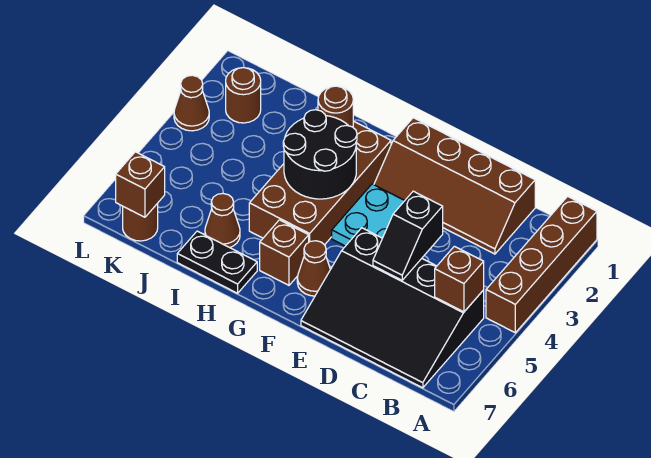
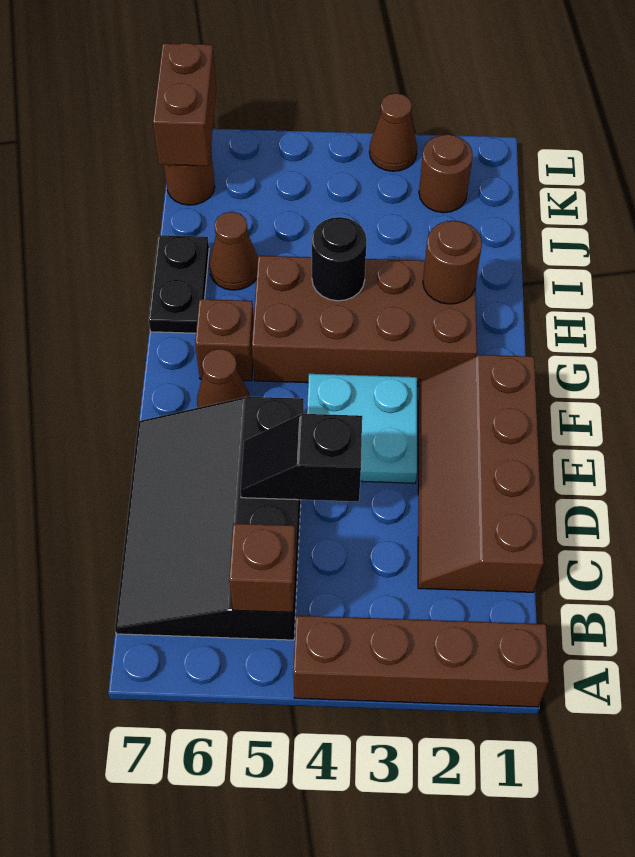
black 2x2 round brick [283,110,357,199] -> black 1x1 round brick [312,217,367,301]
brown 1x1 brick [116,152,165,217] -> brown 1x2 brick [153,43,216,166]

